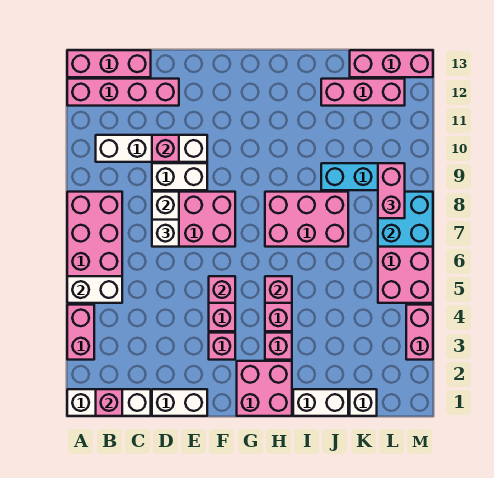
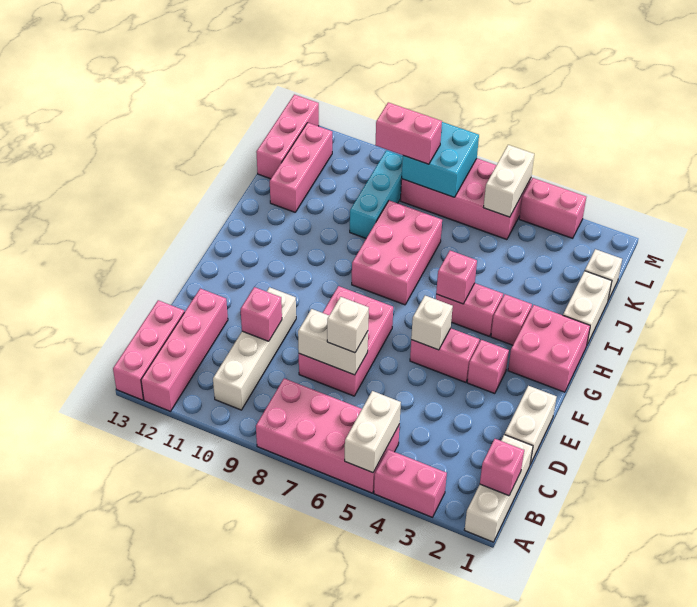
white 1x2 brick [152,163,207,190] -> white 1x2 brick moved to [484,145,534,217]
pink 1x1 brick [209,276,235,303] -> white 1x1 brick [411,296,453,350]

